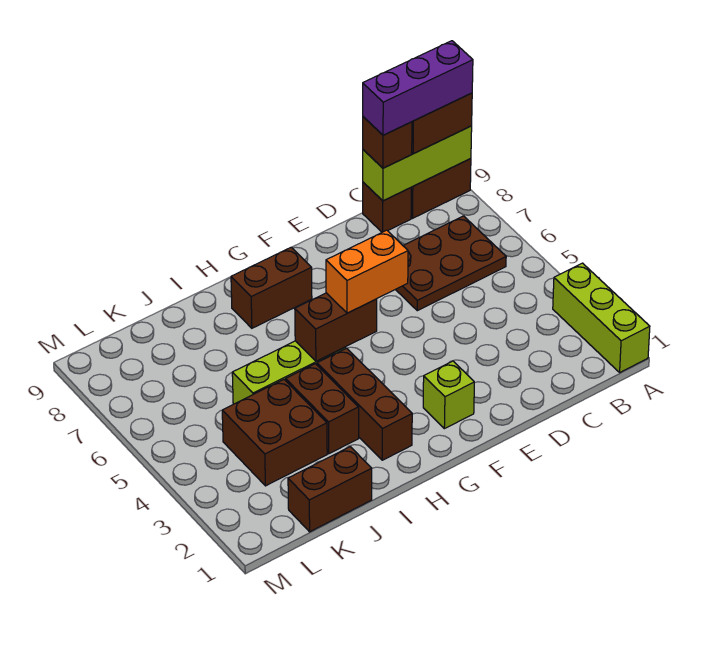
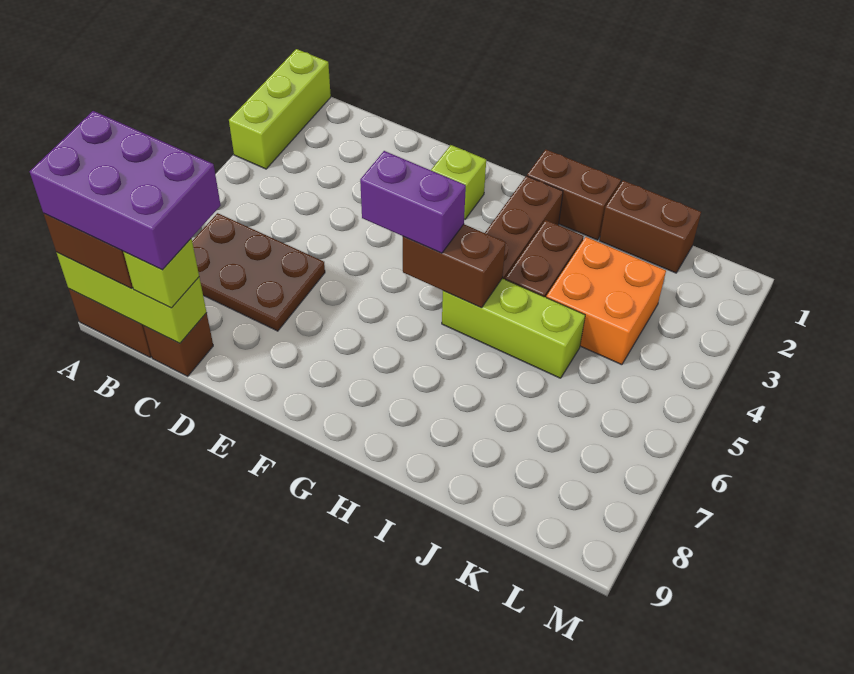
purple 1x3 brick [363,41,473,135] -> purple 2x3 brick [30,111,221,270]
brown 1x1 brick [363,117,412,168] -> lime 1x1 brick [124,239,199,308]
orange 1x2 brick [326,230,408,313] -> purple 1x2 brick [360,151,466,253]
brown 1x2 brick [231,247,312,328] -> brown 1x2 brick moved to [527,149,621,240]
brown 2x2 brick [222,380,327,486] -> orange 2x2 brick [546,237,666,365]

